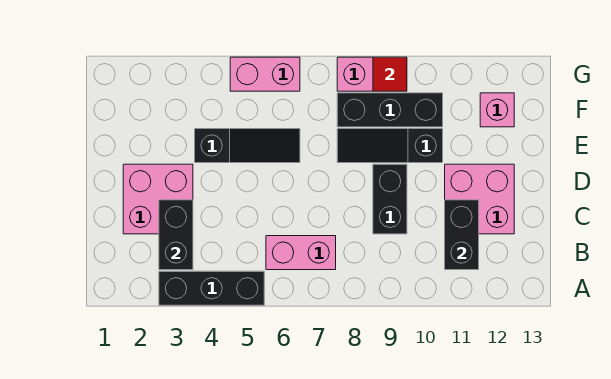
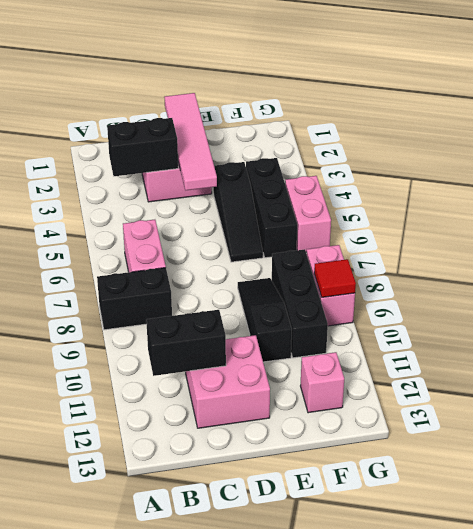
black 1x3 brick [159,271,264,305] -> black 1x3 brick moved to [246,158,297,258]
black 1x2 brick [373,164,407,234] -> black 1x2 brick moved to [97,268,172,330]
none -> pink 1x4 tile [165,93,217,190]

